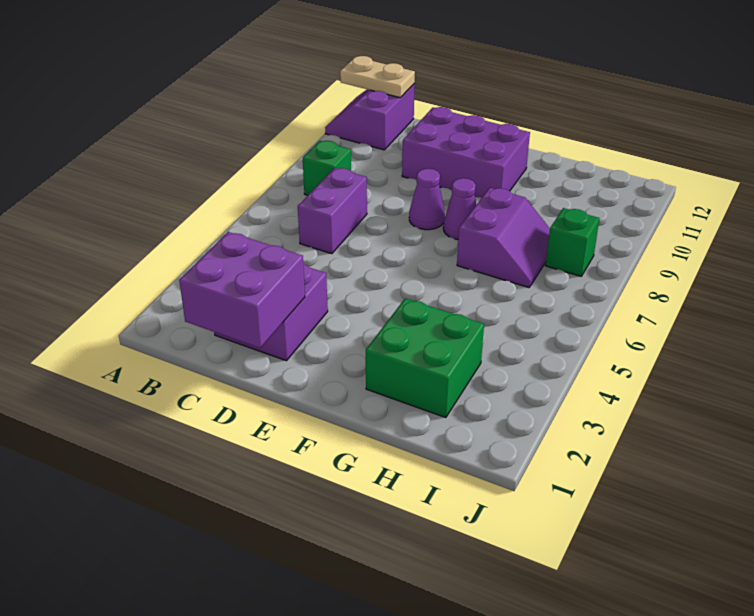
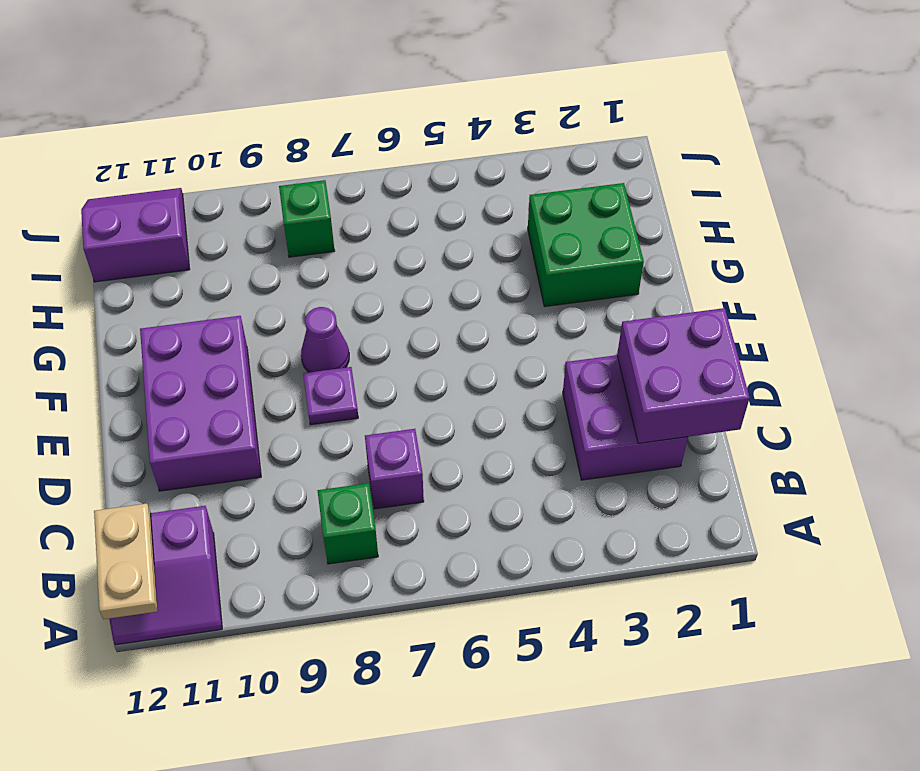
purple 1x2 brick [298,168,367,254] -> purple 1x1 brick [365,429,424,509]
purple 1x1 cone [409,169,445,230] -> purple 1x1 plate [303,367,358,425]
purple 2x2 slope [457,188,550,288] -> purple 2x2 slope moved to [81,188,190,282]

